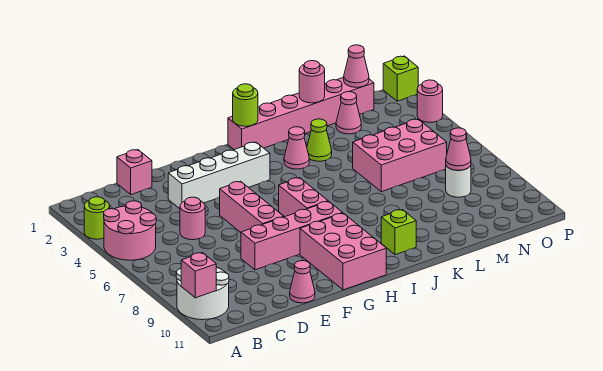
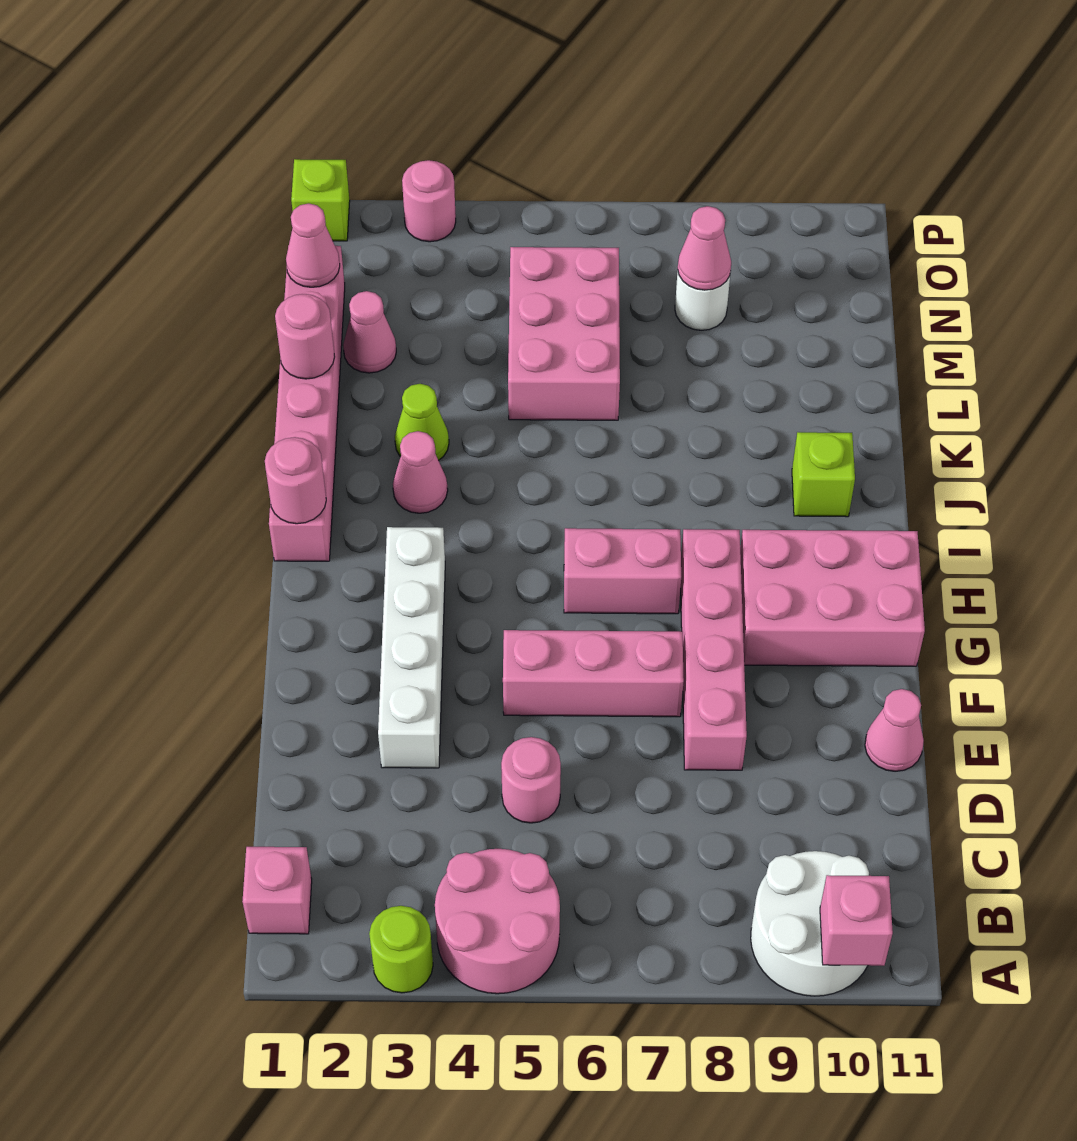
pink 1x1 brick [117,150,152,195] -> pink 1x1 brick moved to [242,847,312,934]
lime 1x1 round brick [233,84,258,126] -> pink 1x1 round brick [265,437,326,524]

